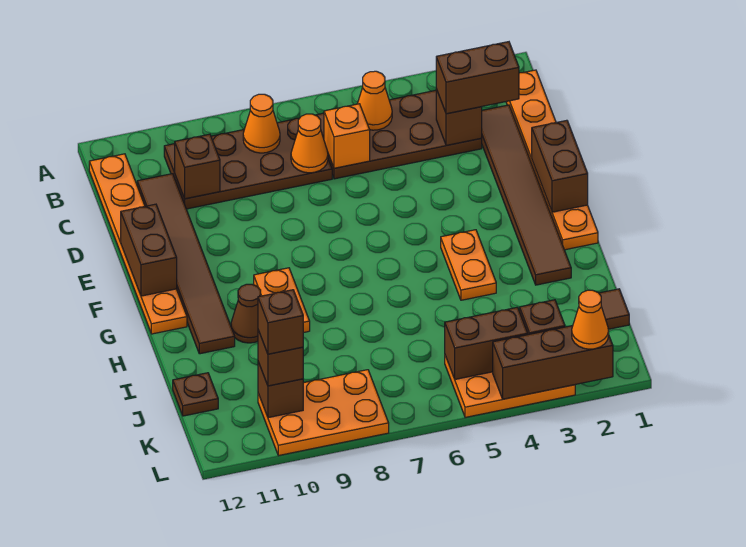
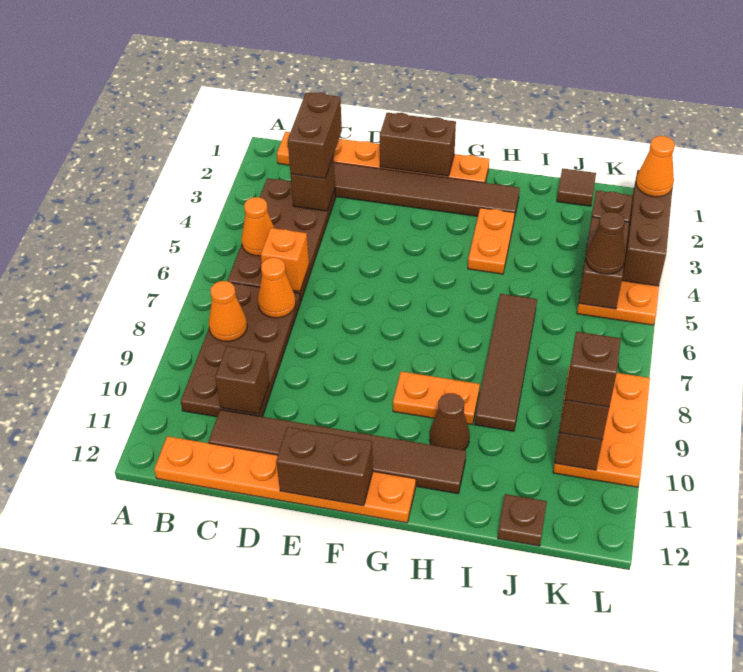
orange 1x2 plate [441,230,496,300] -> orange 1x2 plate turned to [468,208,515,274]
none -> brown 1x4 tile [475,294,537,431]
none -> brown 1x1 cone [586,212,625,274]

